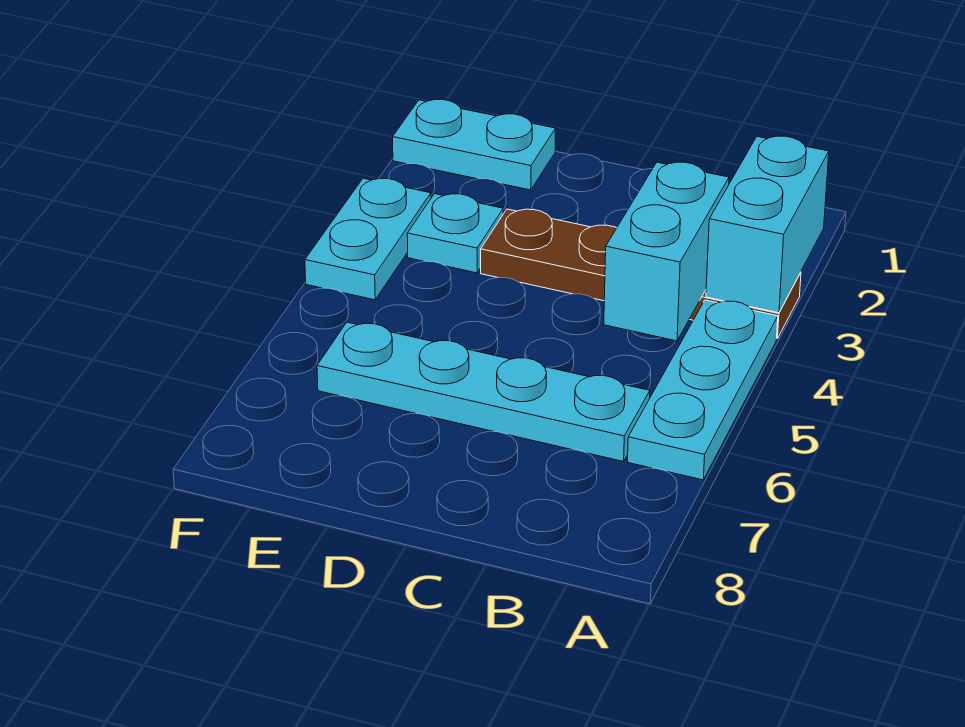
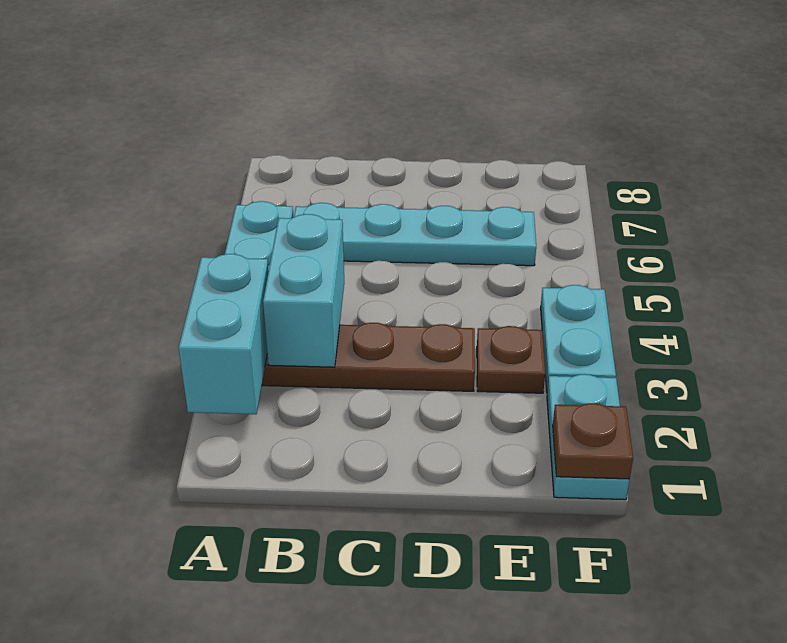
cyan 1x2 plate [393,100,556,190] -> cyan 1x2 plate turned to [547,374,630,500]
cyan 1x1 plate [407,194,503,273] -> brown 1x1 plate [477,326,545,393]
none -> brown 1x1 plate [553,403,633,479]

